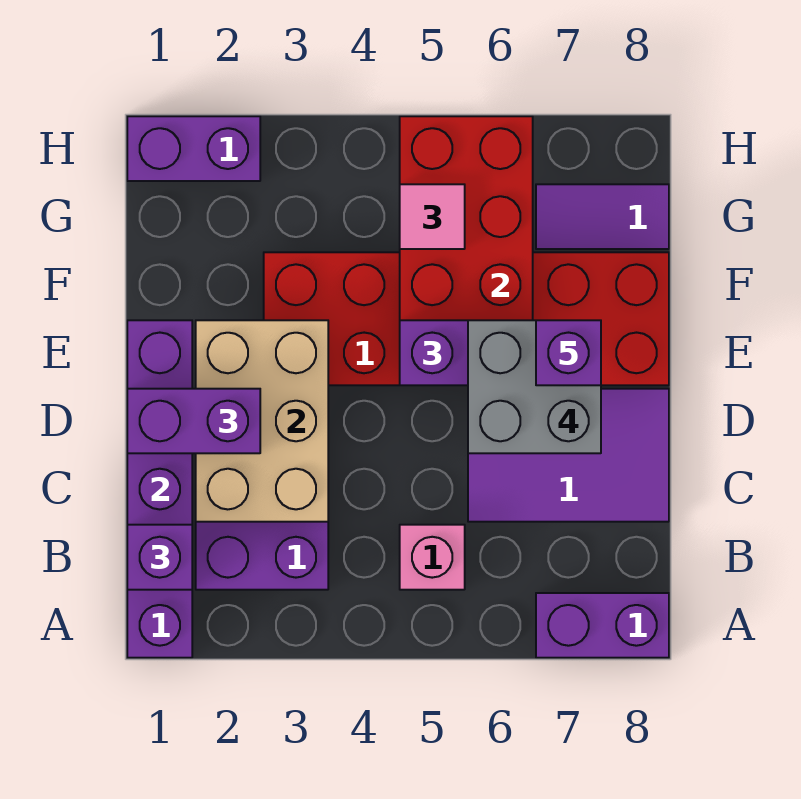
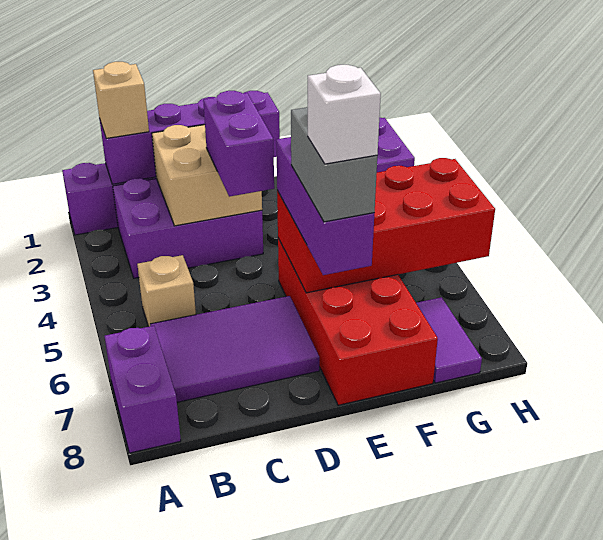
purple 1x1 brick [127,525,192,590] -> tan 1x1 brick [93,62,149,138]
pink 1x1 brick [400,525,465,590] -> tan 1x1 brick [137,255,196,327]
tan 2x3 brick [196,320,328,522] -> tan 2x2 brick [152,125,262,226]
purple 2x3 tile [468,389,669,522] -> purple 2x3 tile turned to [150,296,319,402]
purple 1x2 brick [127,389,260,453] -> purple 1x2 brick moved to [203,91,274,197]
grey 2x2 brick [468,320,601,453] -> grey 1x2 brick [291,107,377,222]
red 2x6 brick [264,252,669,385] -> red 2x4 brick [278,238,438,405]
purple 1x1 brick [536,320,601,385] -> white 1x1 brick [308,65,381,164]
pink 1x1 tile [400,184,465,249] -> none

